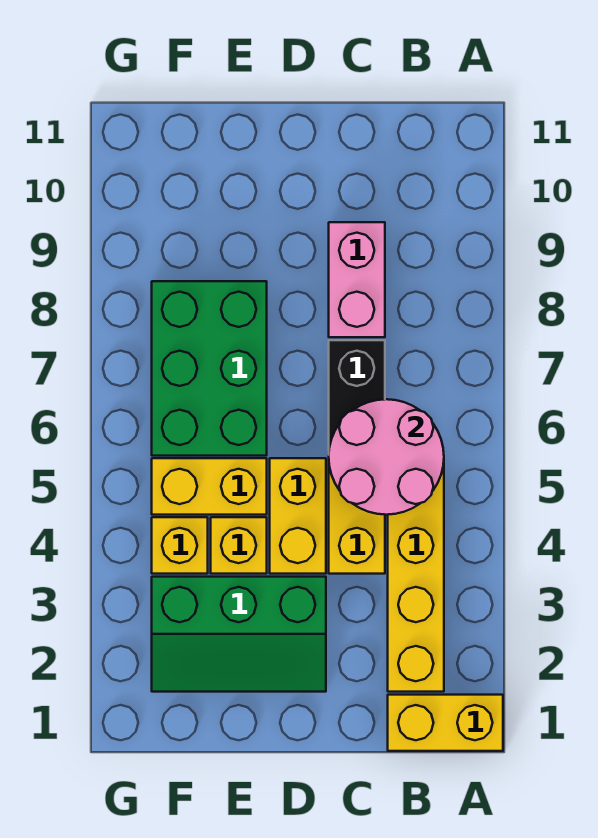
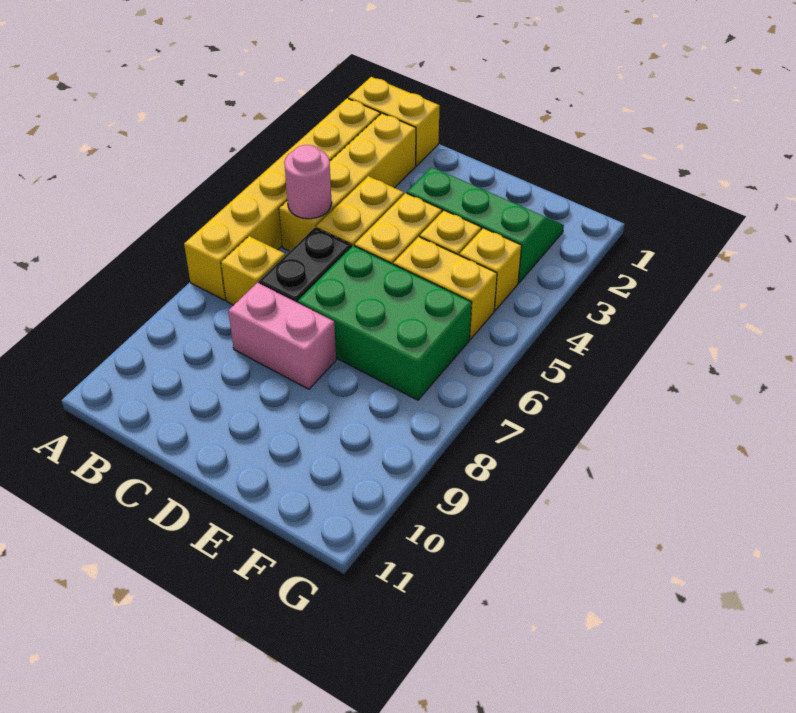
none -> yellow 1x6 brick [184,98,380,300]
pink 2x2 round brick [329,399,444,515] -> pink 1x1 round brick [284,145,332,219]
none -> yellow 1x1 brick [221,236,285,305]
pink 1x2 brick [329,222,385,337] -> pink 1x2 brick turned to [228,283,336,389]
green 2x3 brick [152,281,267,456] -> green 2x3 brick turned to [298,246,472,400]

